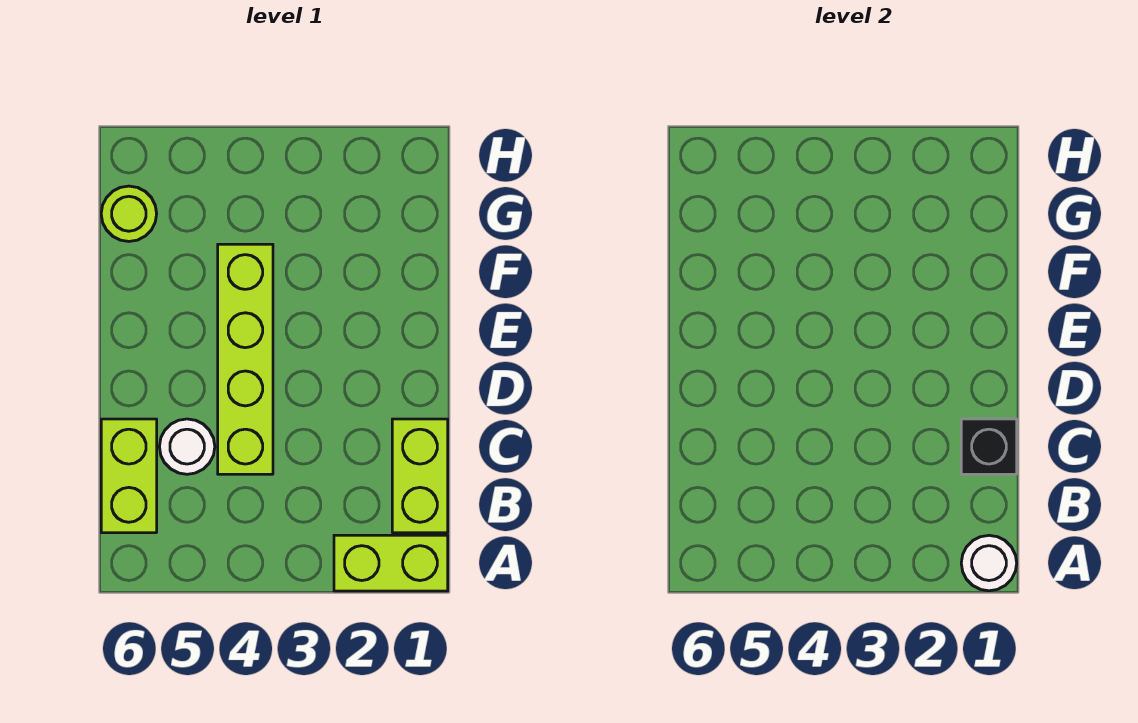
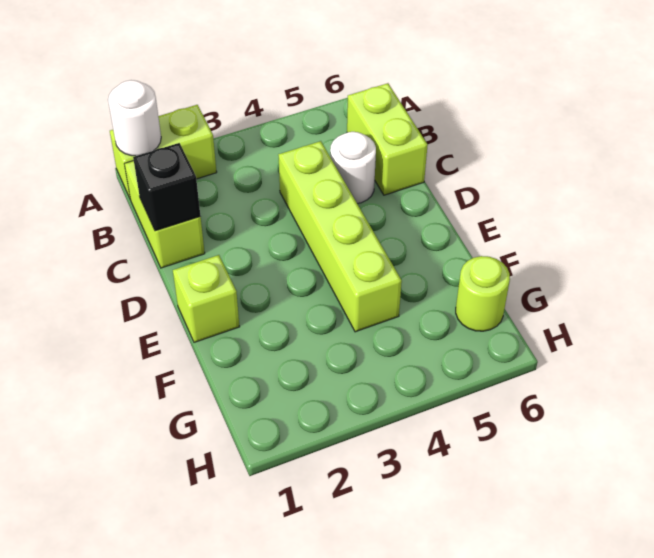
none -> lime 1x1 brick [173,255,240,342]

